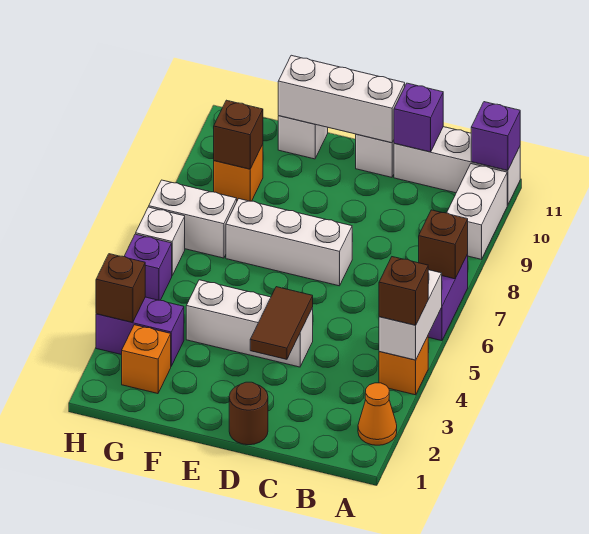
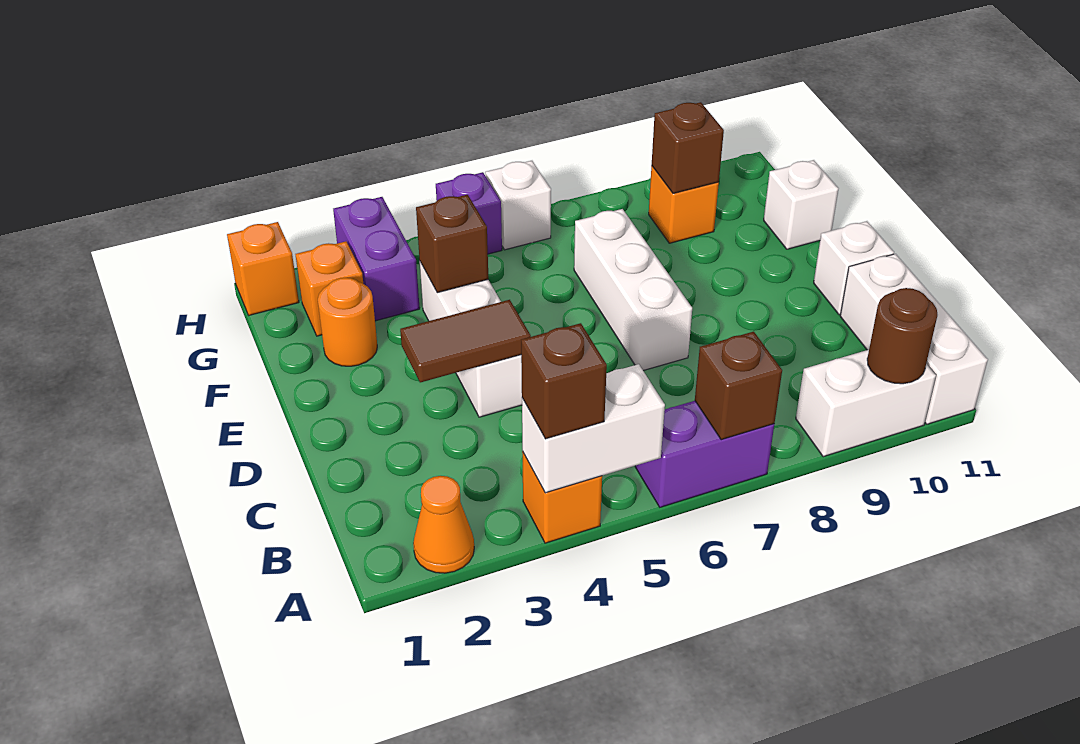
purple 1x1 brick [471,102,520,171] -> none
purple 1x1 brick [394,83,443,152] -> none
brown 1x1 round brick [229,382,268,445] -> brown 1x1 round brick moved to [867,288,937,384]
white 1x3 brick [278,55,405,143] -> none
none -> orange 1x1 round brick [318,278,377,366]
white 1x2 brick [149,180,237,258] -> none
none -> orange 1x1 brick [227,222,299,315]
brown 1x1 brick [96,254,145,322] -> brown 1x1 brick moved to [416,195,488,293]

